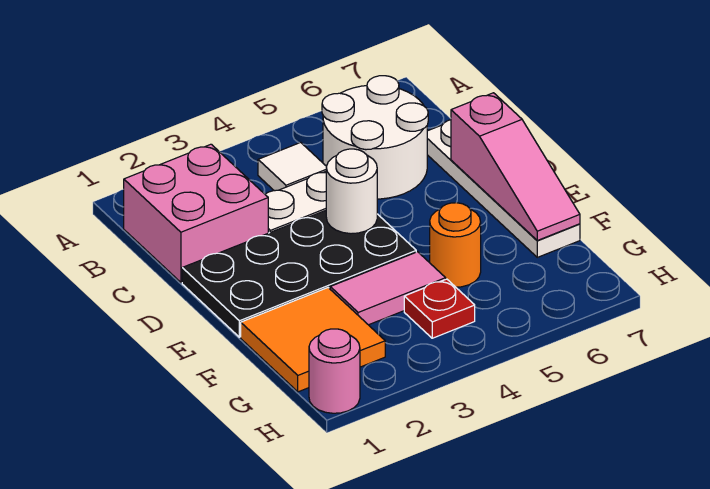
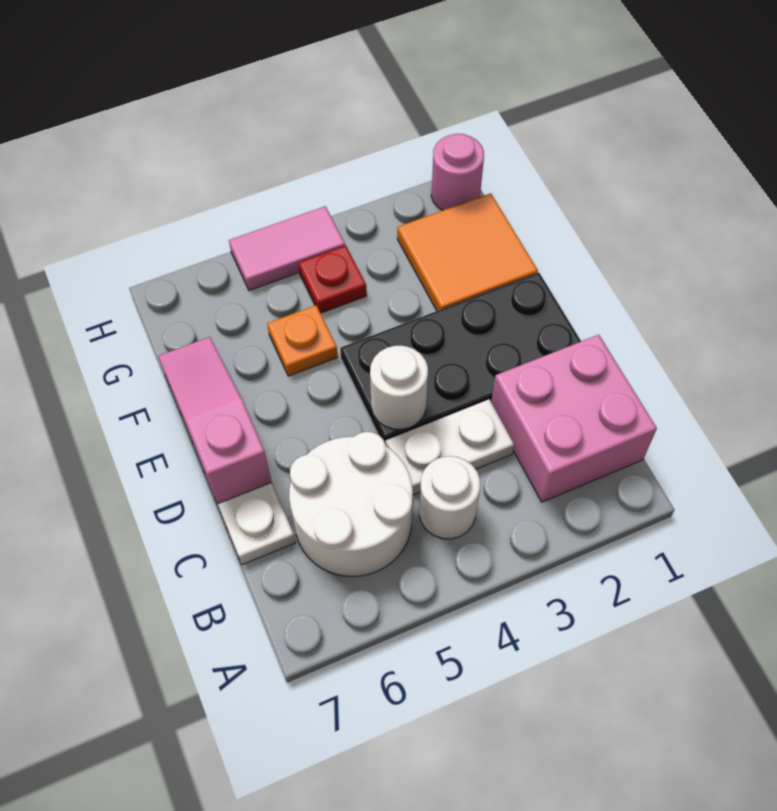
white 1x1 tile [258,142,327,191] -> white 1x1 round brick [419,456,480,539]
pink 1x2 tile [330,252,446,325] -> pink 1x2 tile moved to [229,206,345,291]
orange 1x1 round brick [430,203,481,287] -> orange 1x1 plate [267,305,338,376]

